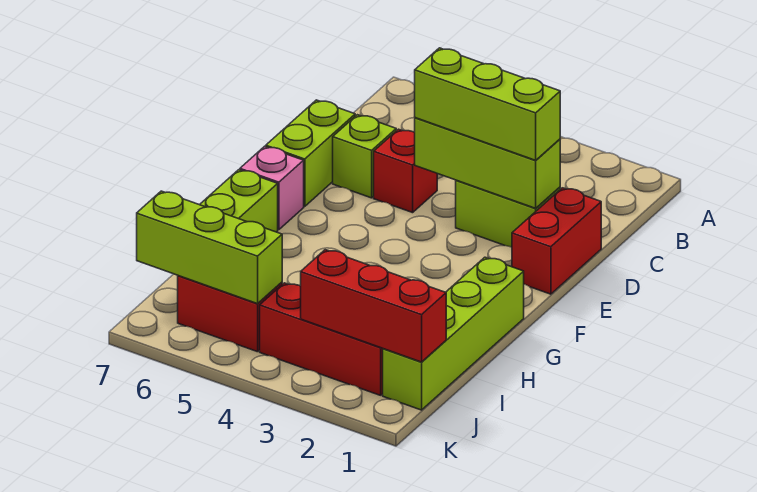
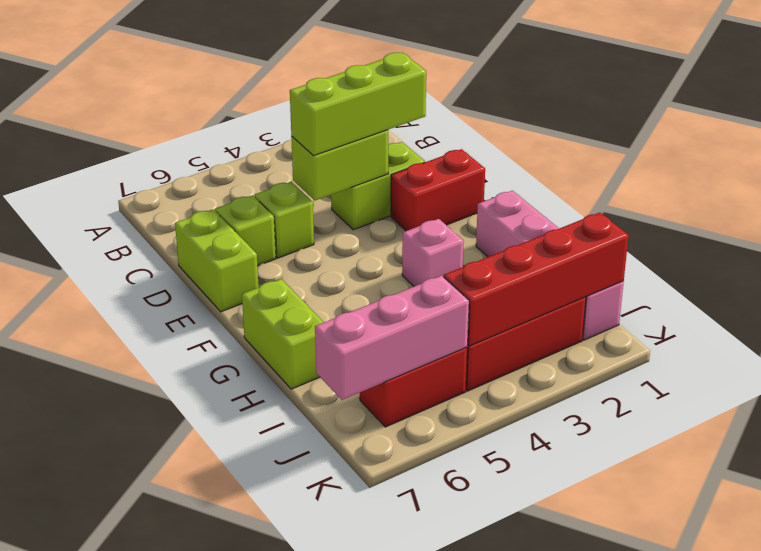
red 1x2 brick [512,188,601,294] -> red 1x2 brick turned to [391,149,485,231]
lime 1x3 brick [415,118,560,208] -> lime 1x2 brick [291,130,388,200]
red 1x1 brick [374,129,437,213] -> lime 1x1 brick [255,182,314,258]
pink 1x1 brick [240,146,304,230] -> pink 1x1 brick moved to [402,219,464,286]
lime 1x4 brick [383,257,524,410] -> pink 1x4 brick [476,191,624,340]
red 1x3 brick [301,250,446,362] -> red 1x4 brick [444,212,629,346]
lime 1x3 brick [137,191,282,304] -> pink 1x3 brick [315,276,469,400]

